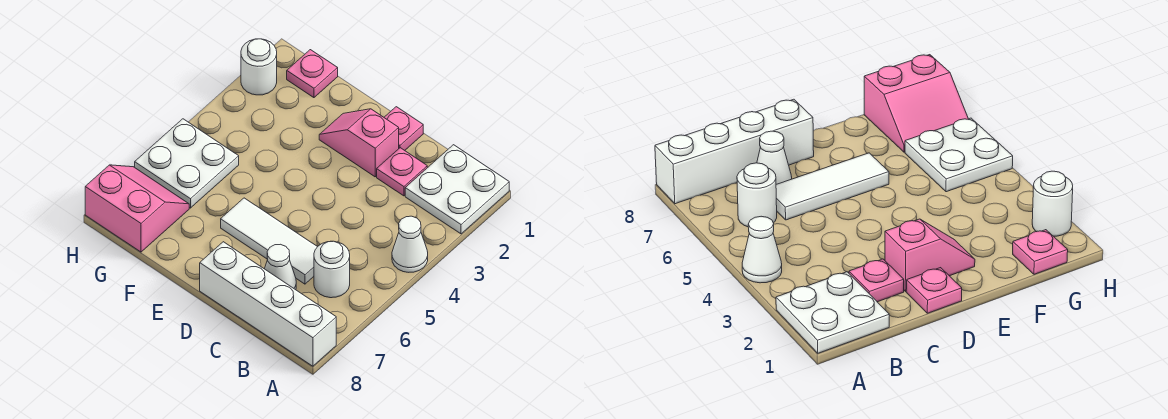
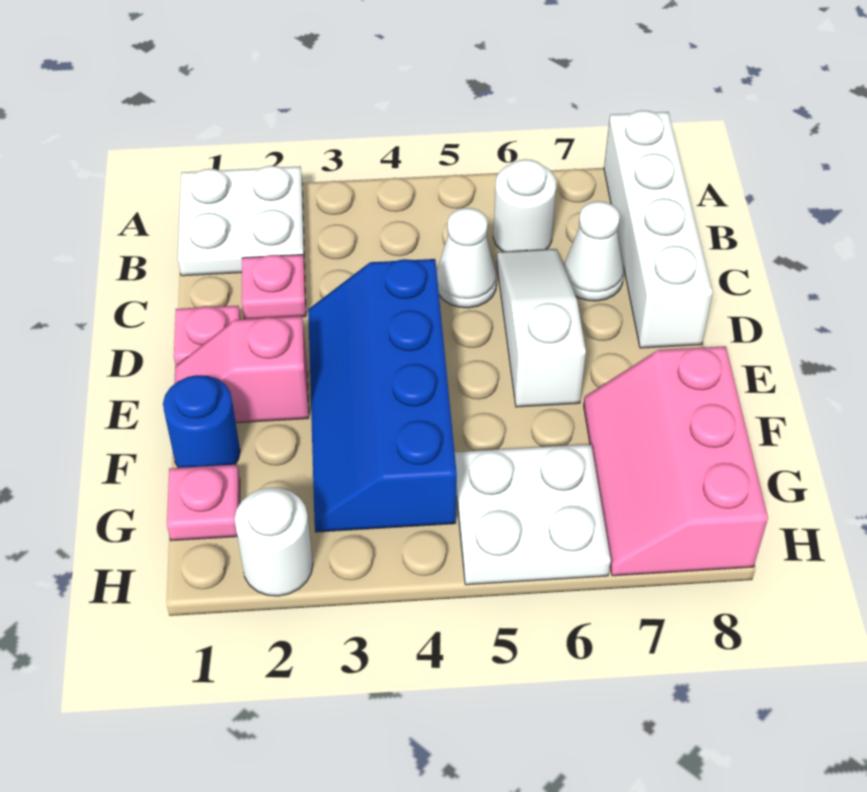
white 1x1 cone [392,216,428,272] -> white 1x1 cone moved to [437,208,497,308]
white 1x3 tile [221,198,317,284] -> white 1x3 slope [497,249,586,407]
pink 1x2 slope [319,109,399,177] -> pink 1x2 slope turned to [174,316,309,423]
none -> blue 2x4 slope [308,259,457,532]
none -> blue 1x1 round brick [163,375,240,468]
pink 2x2 slope [85,165,189,252] -> pink 2x3 slope [584,346,768,576]

